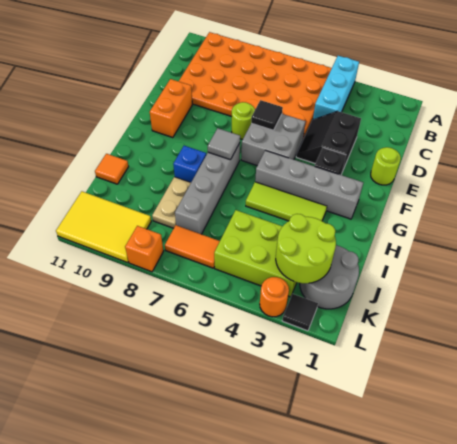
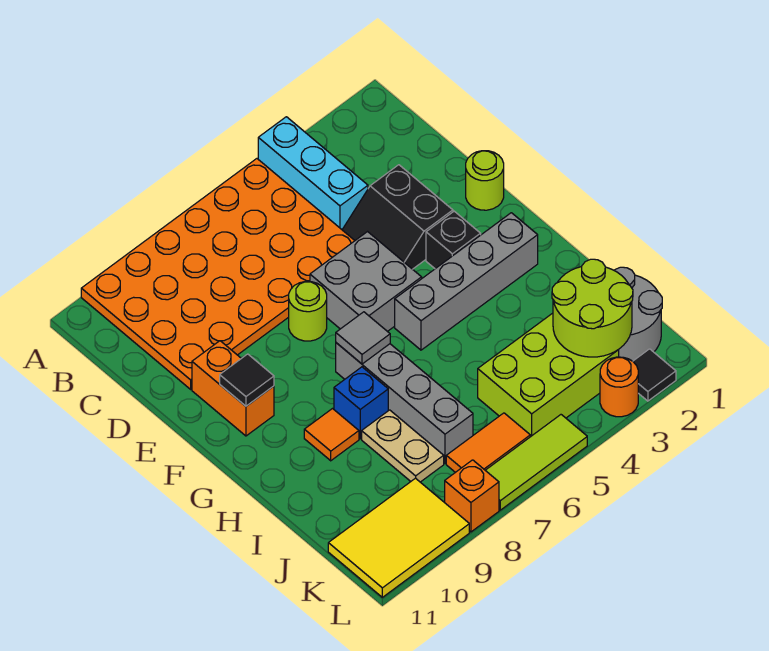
black 1x1 tile [251,100,283,130] -> black 1x1 tile moved to [220,354,274,406]
lime 1x3 tile [246,182,327,221] -> lime 1x3 tile moved to [485,415,587,510]
orange 1x1 tile [95,154,129,184] -> orange 1x1 tile moved to [304,409,359,461]

